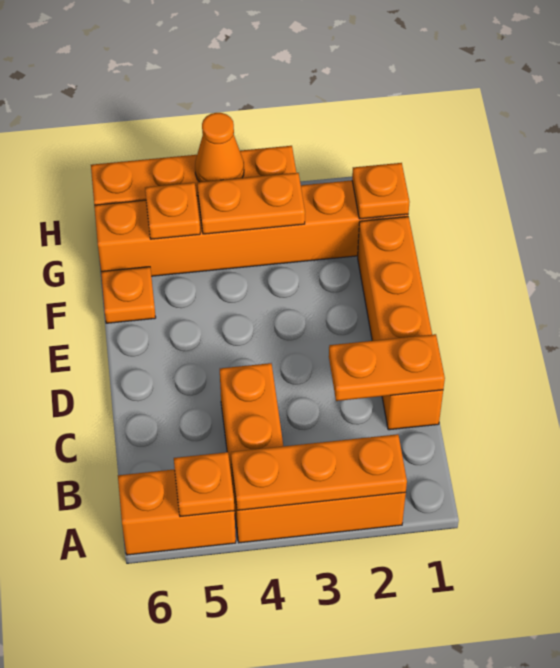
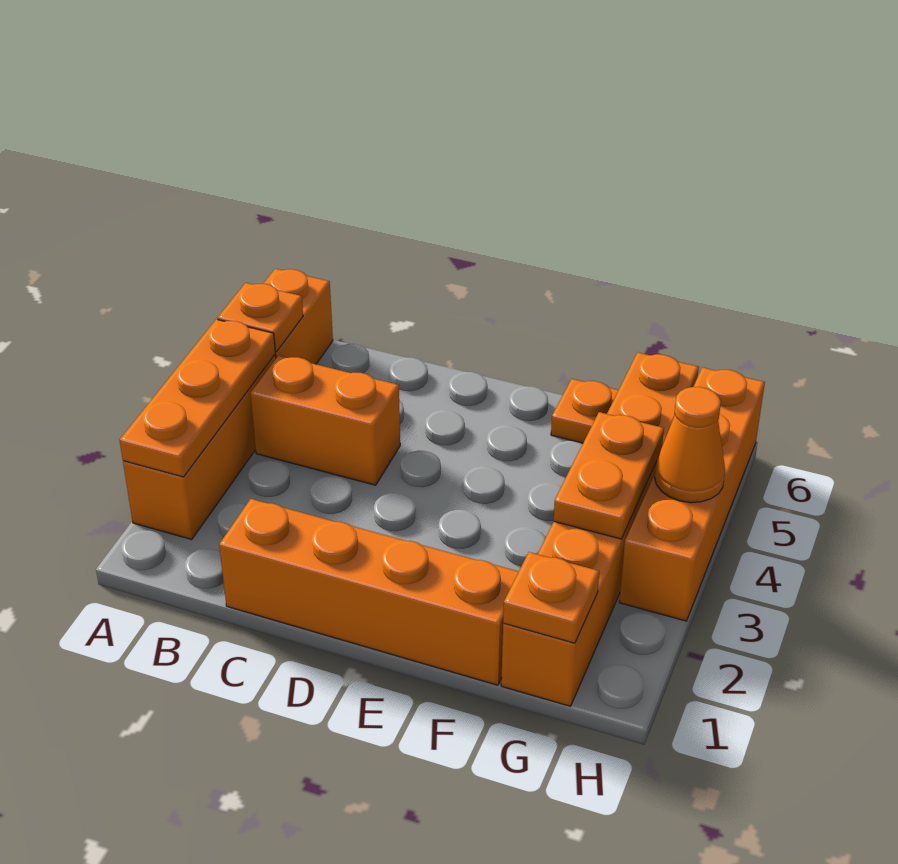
orange 1x2 plate [329,334,445,401] -> none
orange 1x1 plate [145,183,200,239] -> none

